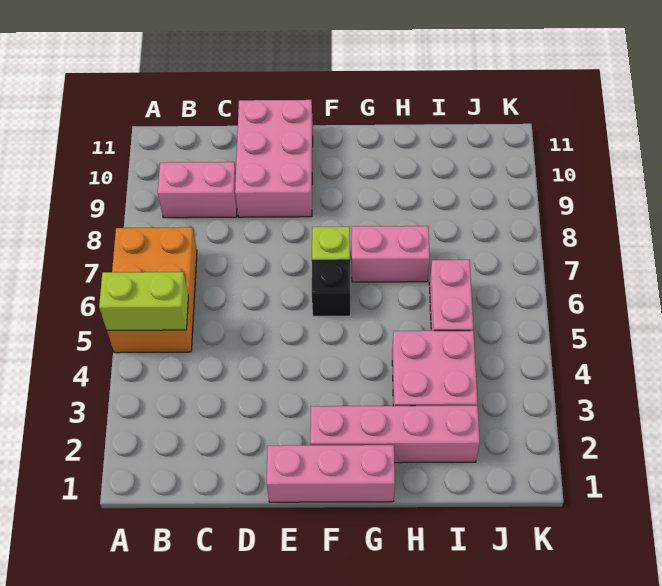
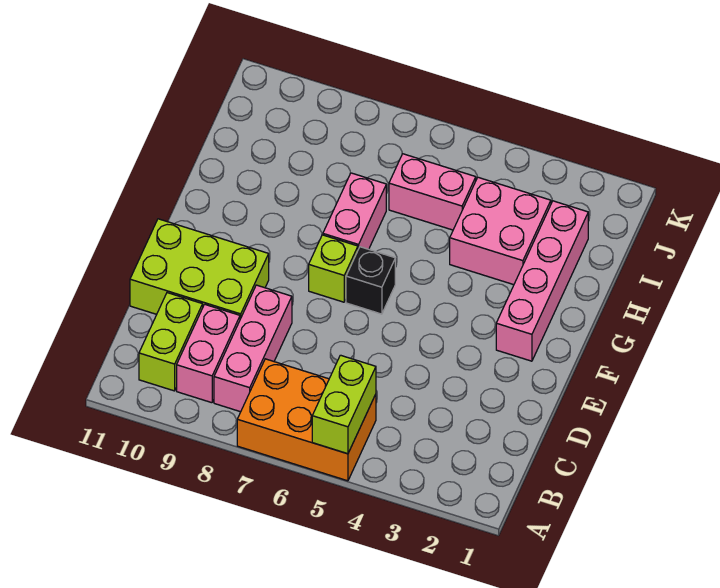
none -> lime 1x2 brick [139,293,203,391]
pink 2x3 brick [235,100,313,217] -> lime 2x3 brick [130,219,269,319]
pink 1x3 brick [267,445,395,502] -> pink 1x3 brick moved to [214,285,292,412]

